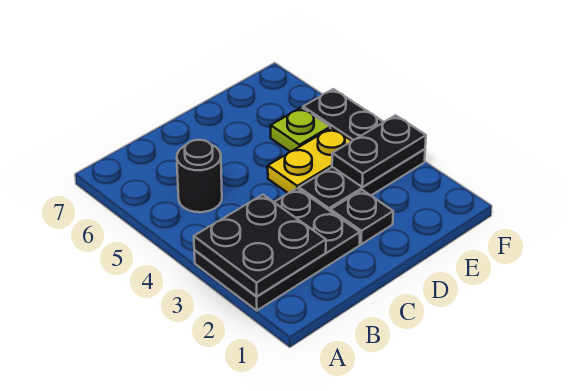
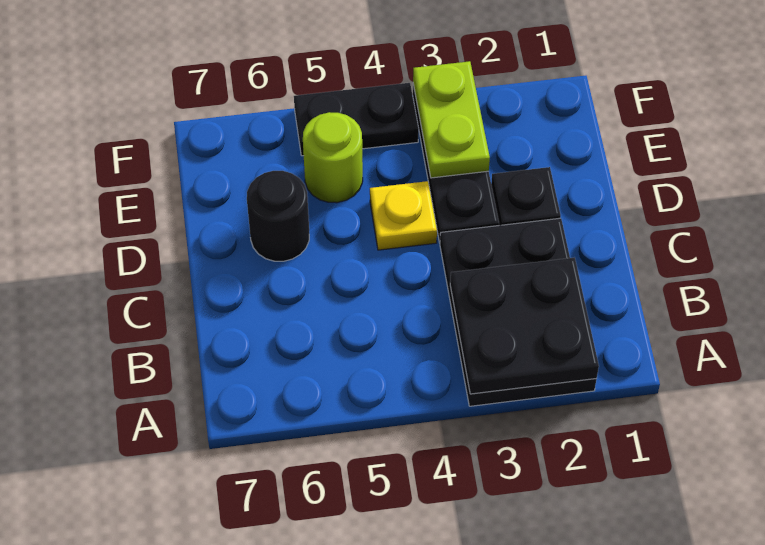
black 1x1 round brick [177,140,222,212] -> black 1x1 round brick moved to [247,171,309,261]
yellow 1x2 plate [268,128,352,193] -> yellow 1x1 plate [370,181,437,250]
black 1x2 plate [332,115,426,187] -> lime 1x2 plate [413,61,490,178]
lime 1x1 plate [271,107,330,152] -> lime 1x1 round brick [303,112,363,203]

